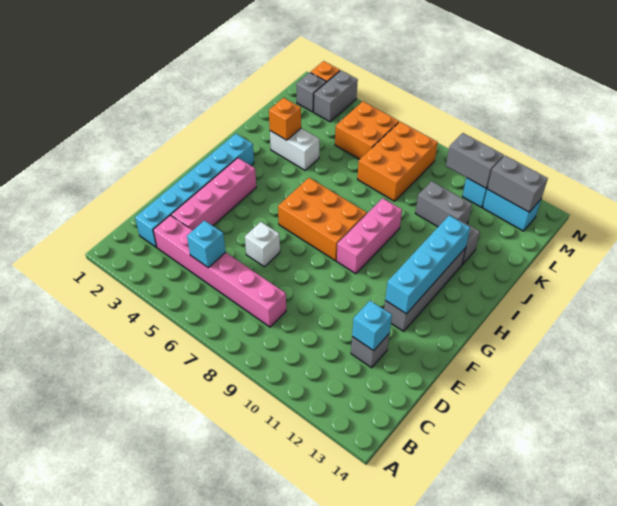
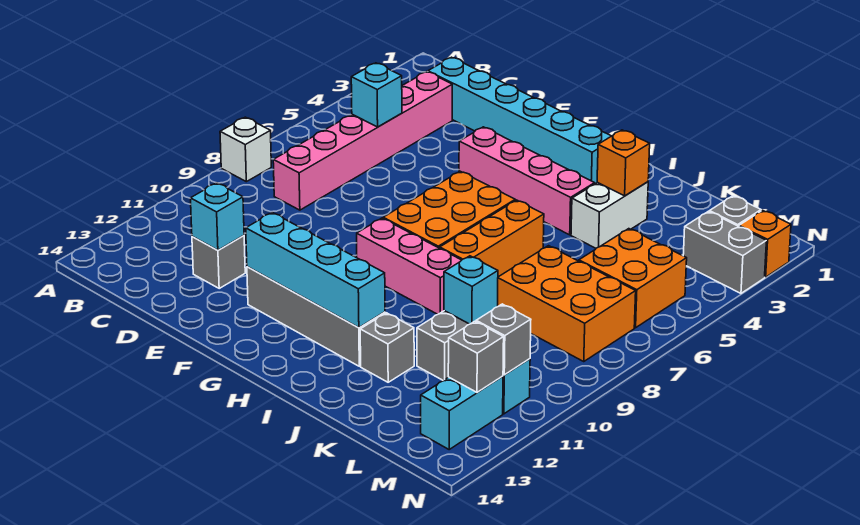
pink 1x4 brick [171,158,256,230] -> pink 1x4 brick moved to [459,127,595,235]
white 1x1 brick [245,222,280,267] -> white 1x1 brick moved to [220,117,271,182]
none -> orange 1x3 brick [440,200,544,277]
none -> cyan 1x1 brick [444,256,498,324]
grey 1x2 brick [446,133,504,188] -> grey 1x1 brick [476,304,531,375]
grey 1x2 brick [487,156,548,212] -> grey 1x1 brick [448,321,504,392]

